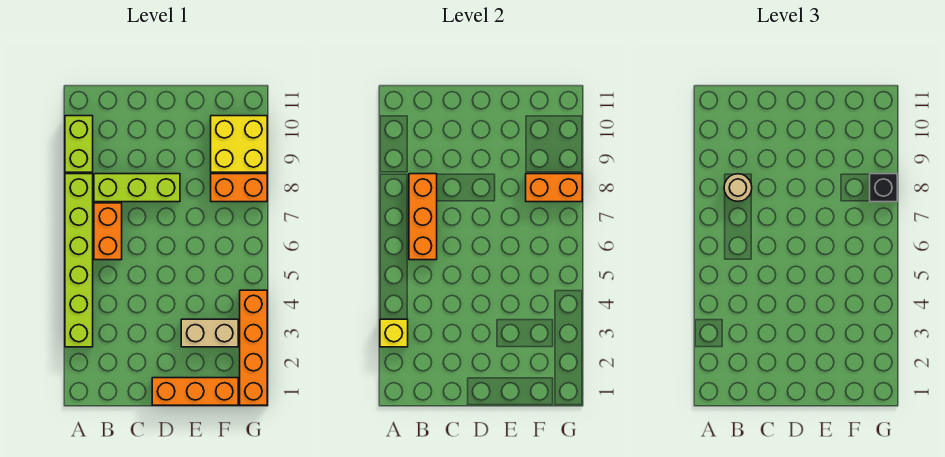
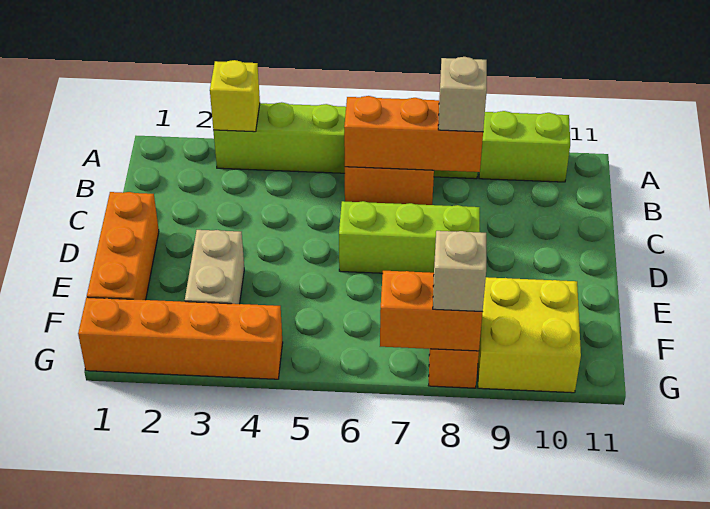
lime 1x3 brick [94,174,180,202] -> lime 1x3 brick turned to [339,201,480,273]
tan 1x1 round brick [724,174,752,201] -> tan 1x1 brick [438,57,487,132]
orange 1x2 brick [526,174,582,202] -> orange 1x2 brick turned to [380,271,482,351]
black 1x1 brick [870,174,897,202] -> tan 1x1 brick [433,231,486,312]

